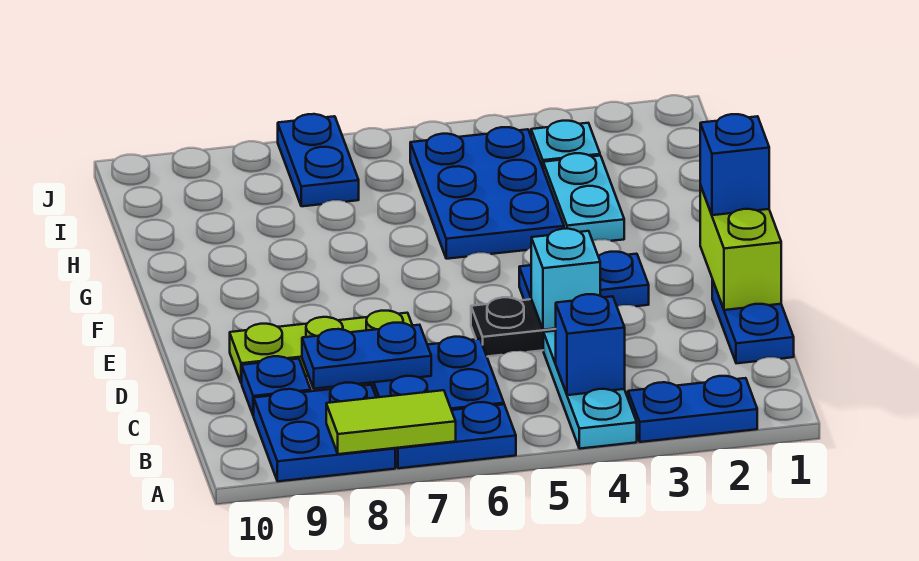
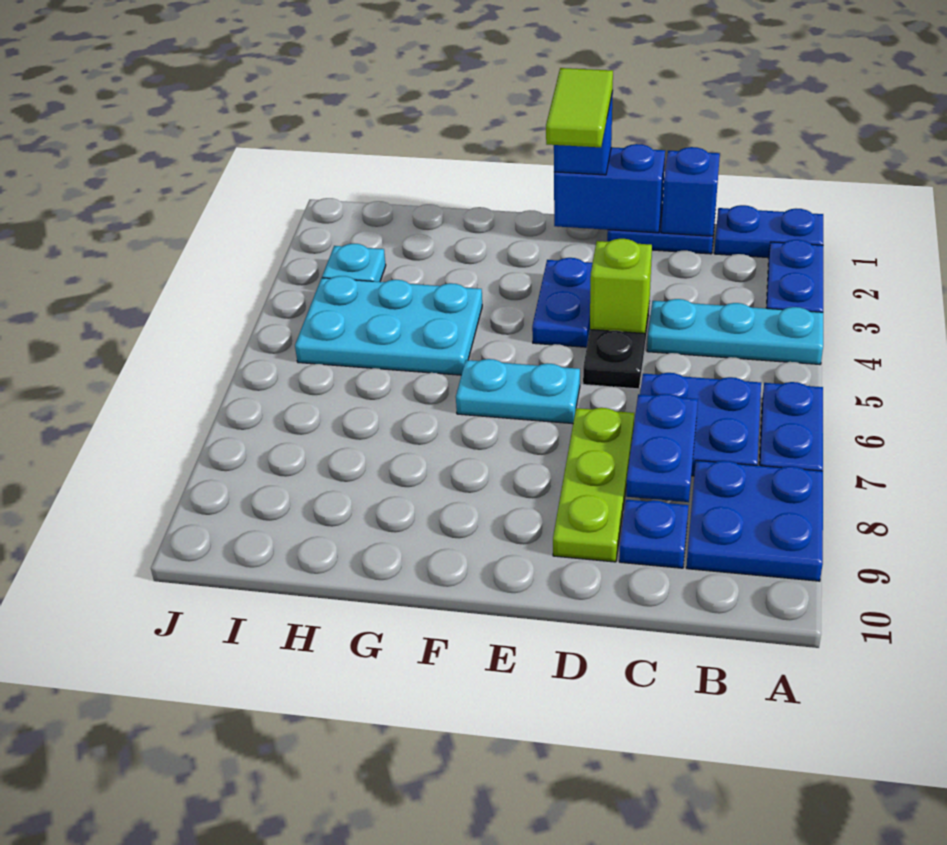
lime 1x2 tile [326,390,456,454] -> lime 1x2 tile moved to [546,68,613,147]
blue 1x1 brick [556,294,625,395] -> blue 1x1 brick moved to [661,147,720,236]
lime 1x2 brick [700,185,781,310] -> blue 1x2 brick [554,144,665,233]
cyan 1x1 brick [531,229,600,330] -> lime 1x1 brick [590,239,652,333]
cyan 1x2 plate [543,153,624,241] -> cyan 1x2 plate moved to [456,359,580,424]
blue 2x3 plate [410,127,564,259] -> cyan 2x3 plate [295,276,482,375]
blue 1x2 plate [278,114,359,206] -> blue 1x2 plate moved to [714,205,823,258]

